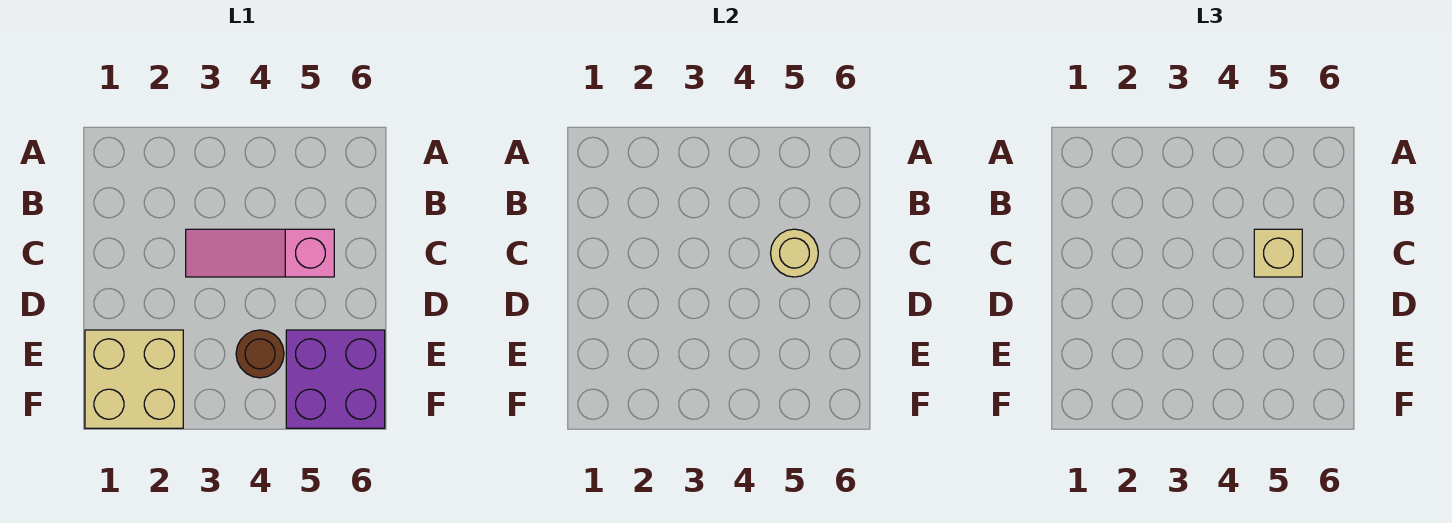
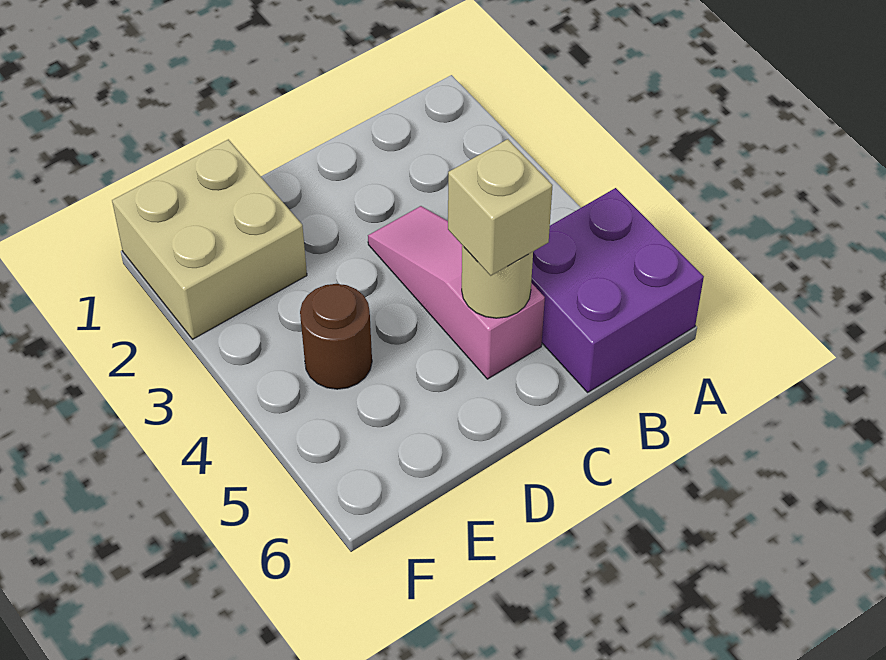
purple 2x2 brick [286,330,385,428] -> purple 2x2 brick moved to [531,188,704,392]

